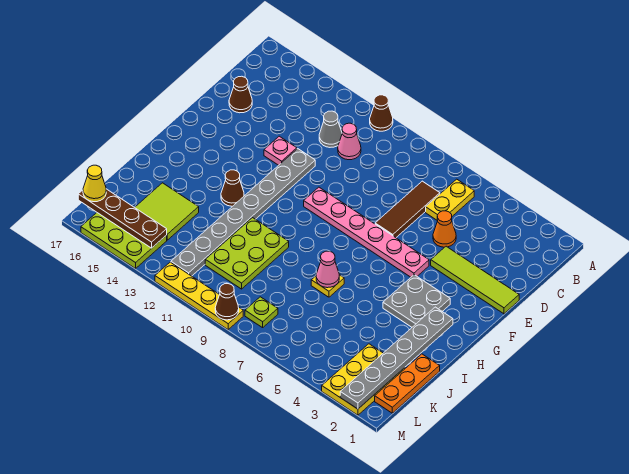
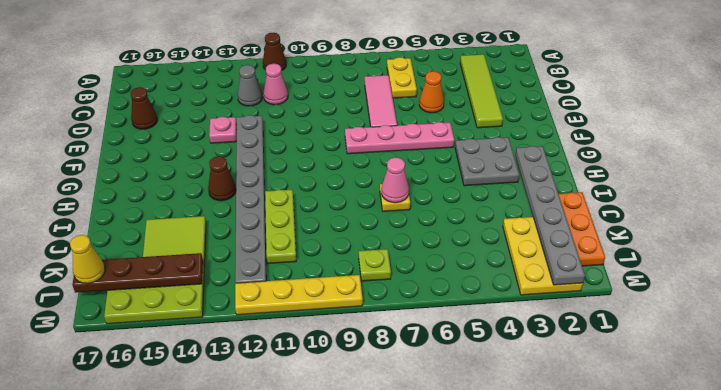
brown 1x3 tile [375,181,440,238] -> pink 1x3 tile [365,75,397,127]
lime 1x4 tile [431,246,519,314] -> lime 1x4 tile turned to [460,54,503,128]
pink 1x6 plate [304,187,429,277] -> pink 1x4 plate [345,122,454,154]
lime 2x3 plate [205,218,289,289] -> lime 1x3 plate [265,190,296,264]
brown 1x1 cone [215,284,239,320] -> none

